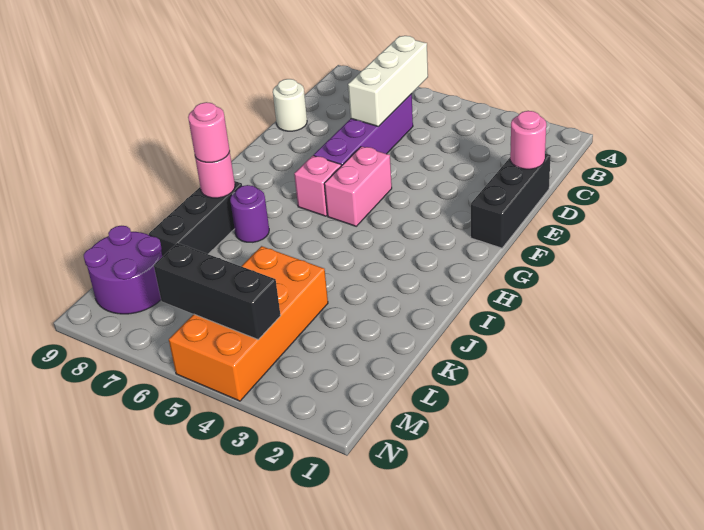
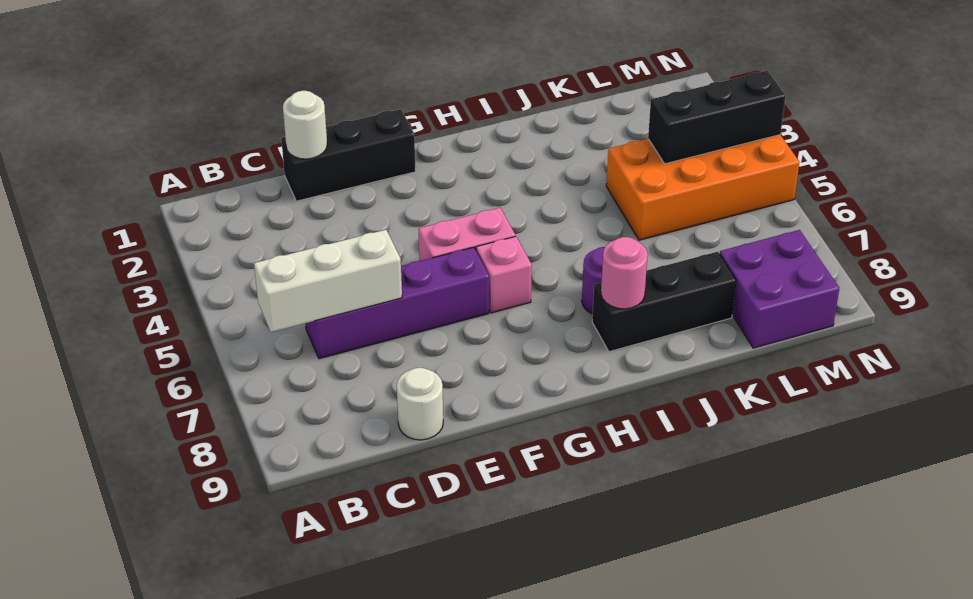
pink 1x1 round brick [510,111,546,169] -> white 1x1 round brick [283,91,327,159]
pink 1x1 round brick [188,102,230,162] -> none
purple 2x2 round brick [84,226,162,314] -> purple 2x2 brick [720,230,839,348]
black 1x3 brick [154,243,280,340] -> black 1x3 brick turned to [648,71,786,164]

